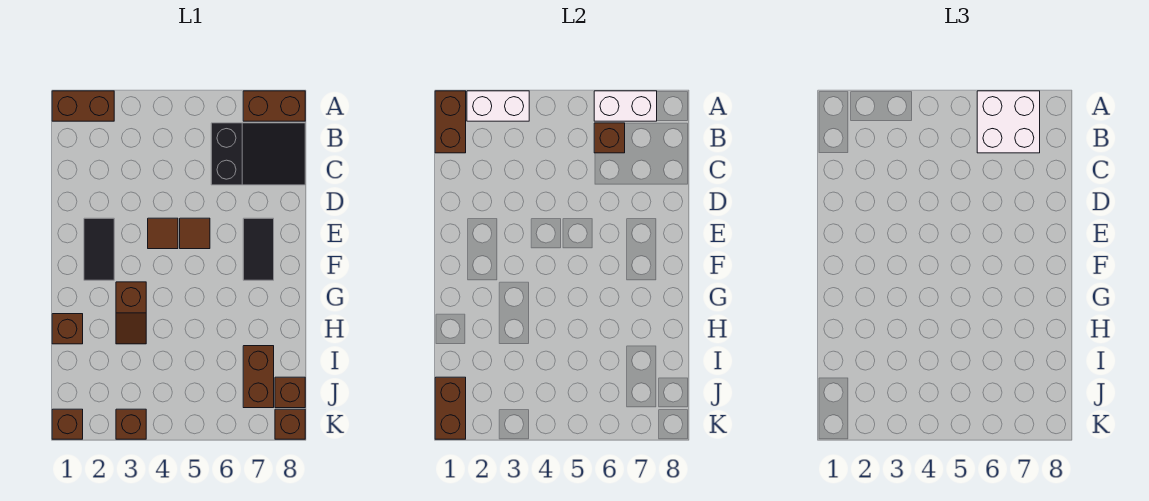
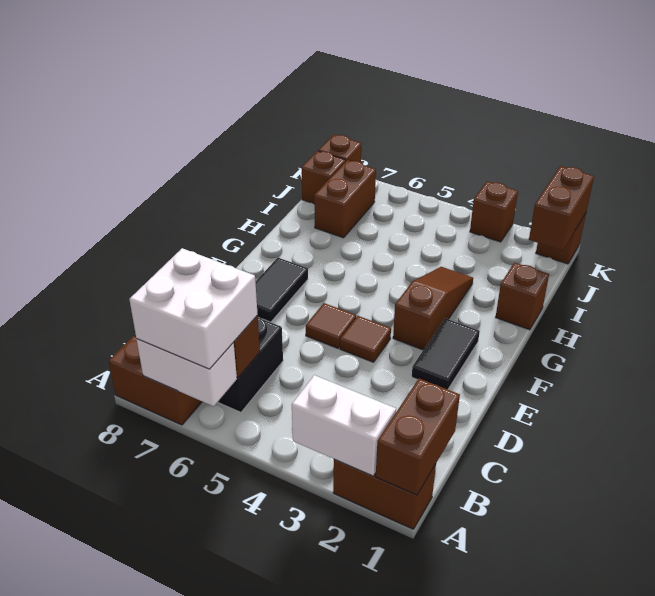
brown 1x2 slope [116,282,146,344] -> brown 1x3 slope [393,267,473,350]

